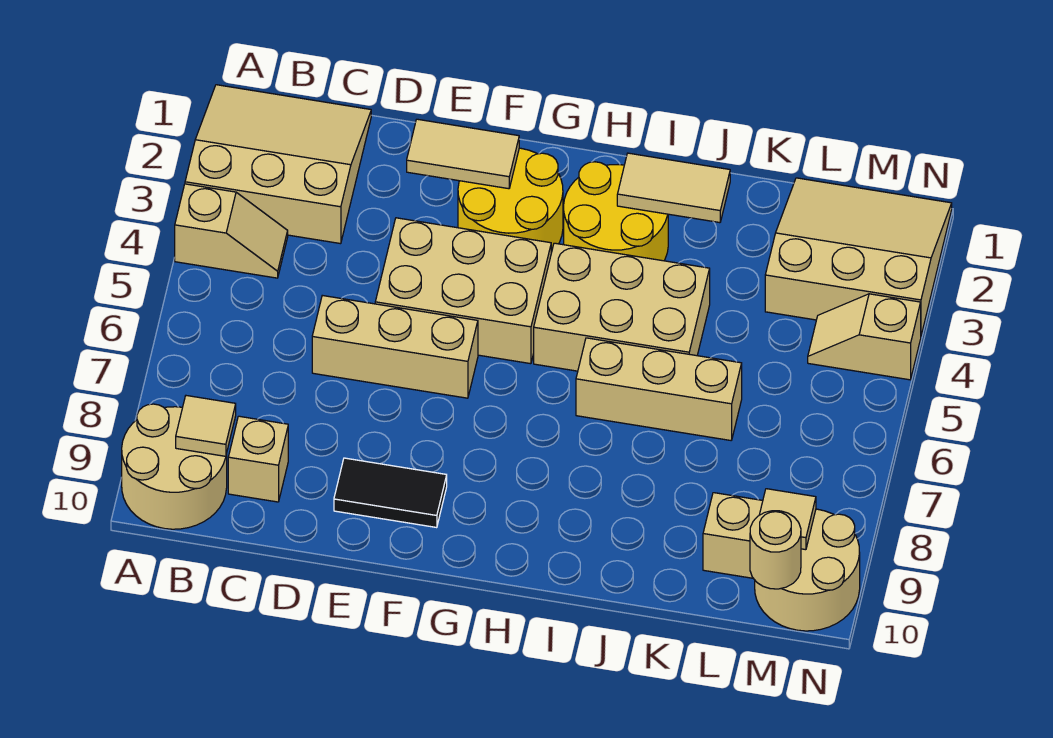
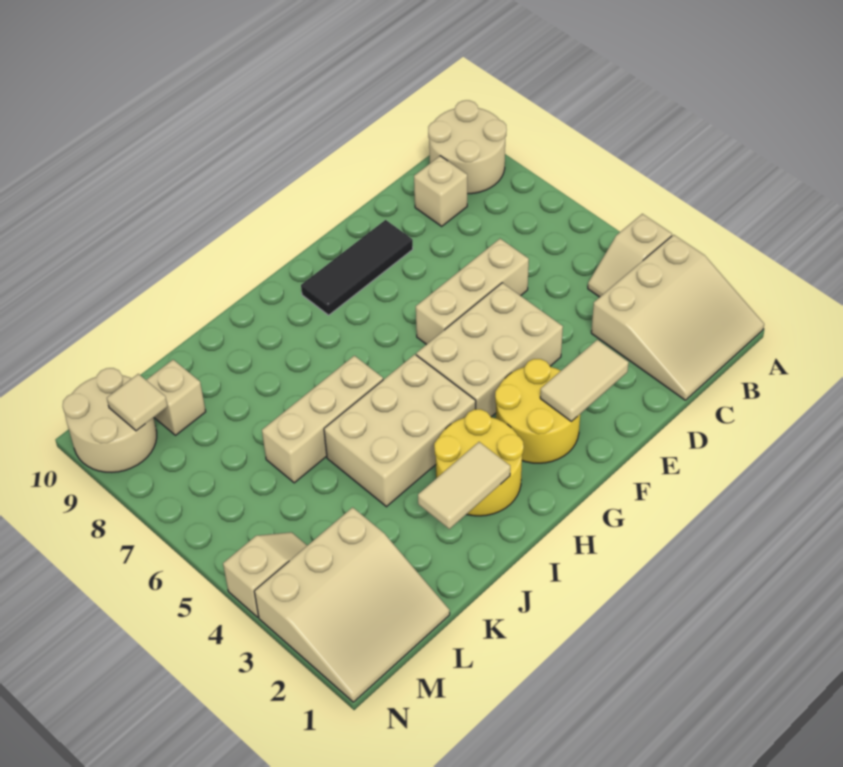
tan 1x1 tile [176,396,236,456] -> none
black 1x2 tile [334,458,447,528] -> black 1x3 tile [301,220,413,315]
tan 1x1 round brick [750,511,801,589] -> none

